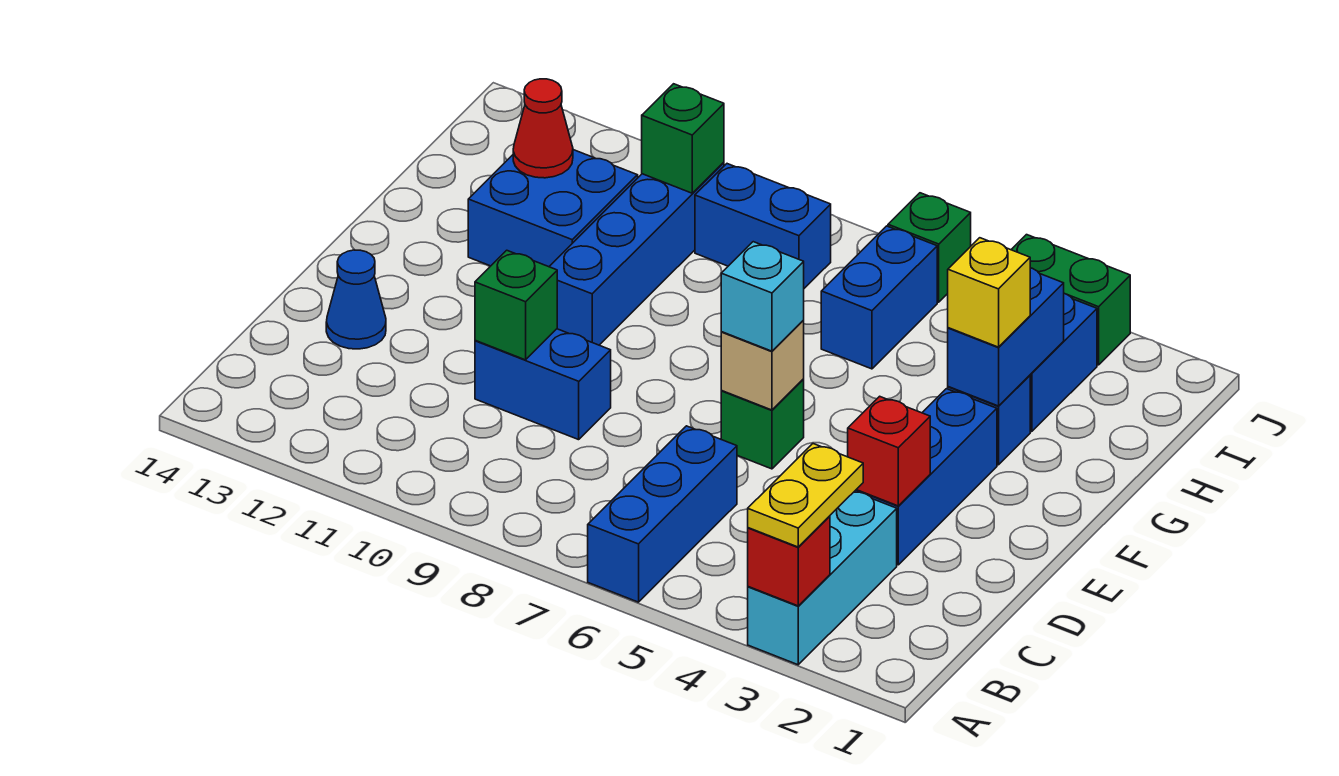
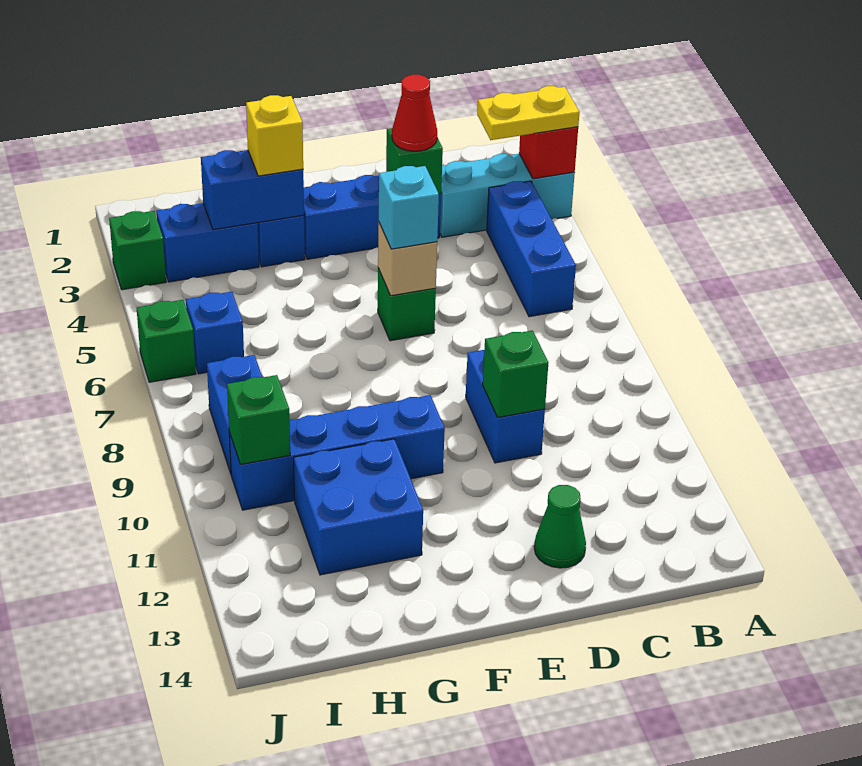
blue 1x3 brick [588,426,737,602] -> blue 1x3 brick turned to [487,181,576,317]
red 1x1 brick [848,396,930,506] -> green 1x1 brick [386,128,443,194]
blue 1x1 cone [326,250,386,349] -> green 1x1 cone [534,485,586,568]
blue 1x2 brick [821,226,937,369] -> blue 1x1 brick [186,292,244,374]
red 1x1 cone [513,79,573,178] -> red 1x1 cone moved to [392,75,437,151]
green 1x2 brick [1011,235,1130,365] -> green 1x1 brick [109,211,166,290]

